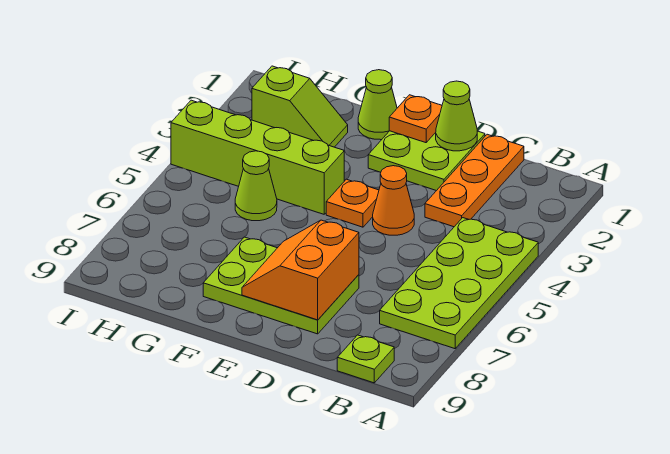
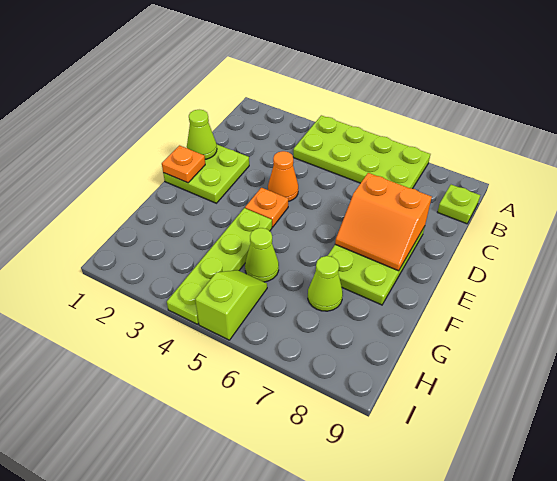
orange 1x3 plate [425,134,524,227] -> none
lime 1x1 cone [358,70,397,140] -> lime 1x1 cone moved to [308,256,343,311]
lime 1x4 brick [171,100,344,214] -> lime 1x4 plate [167,208,272,324]
lime 1x2 slope [252,66,348,147] -> lime 1x2 slope moved to [195,270,267,340]

